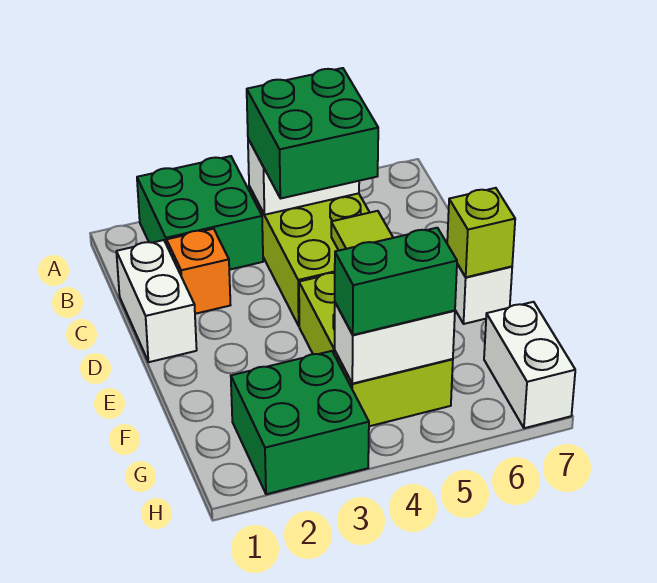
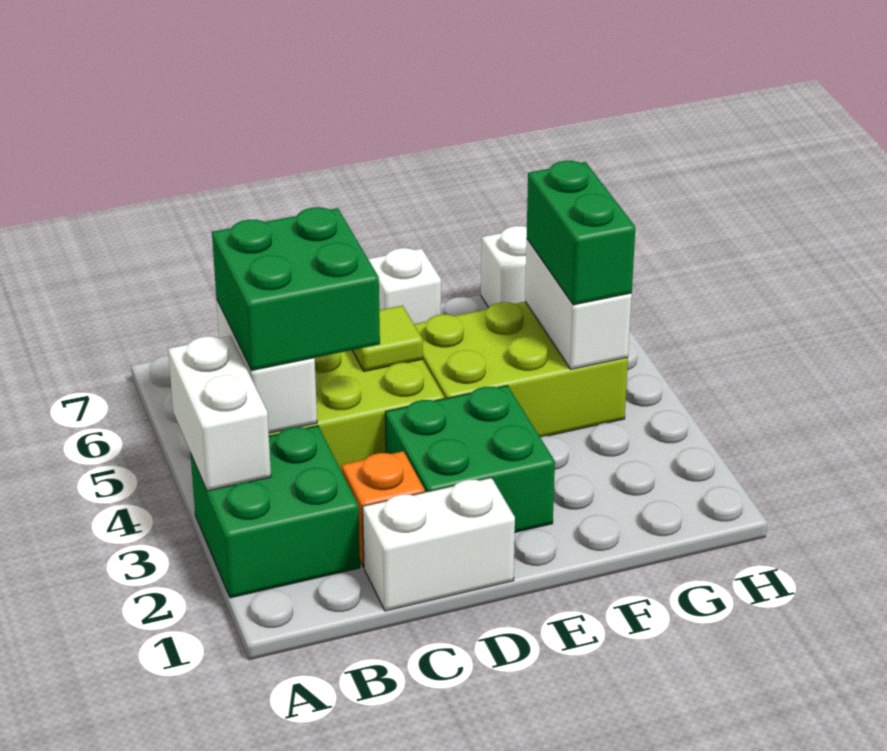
none -> white 1x2 brick [168,336,271,491]
lime 1x1 brick [447,188,515,277] -> none
green 2x2 brick [231,351,369,494] -> green 2x2 brick moved to [385,386,555,532]

